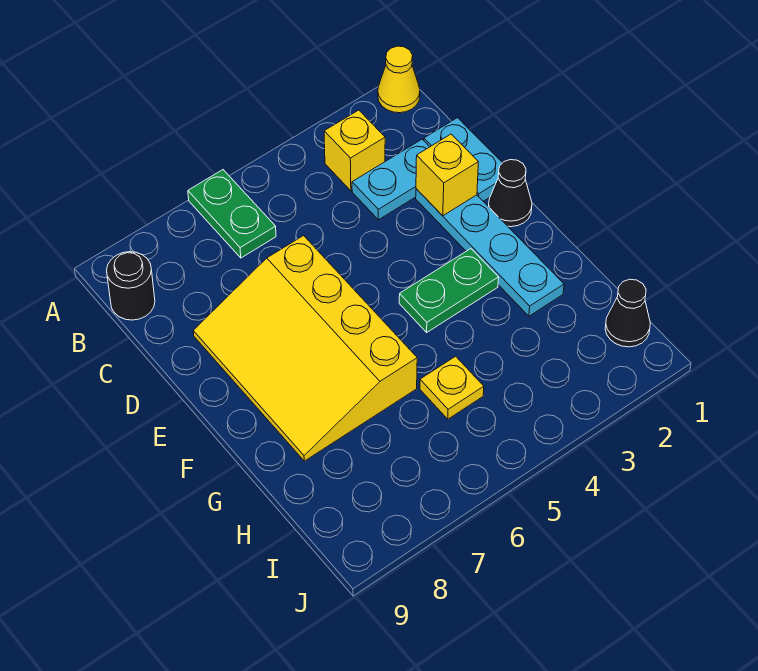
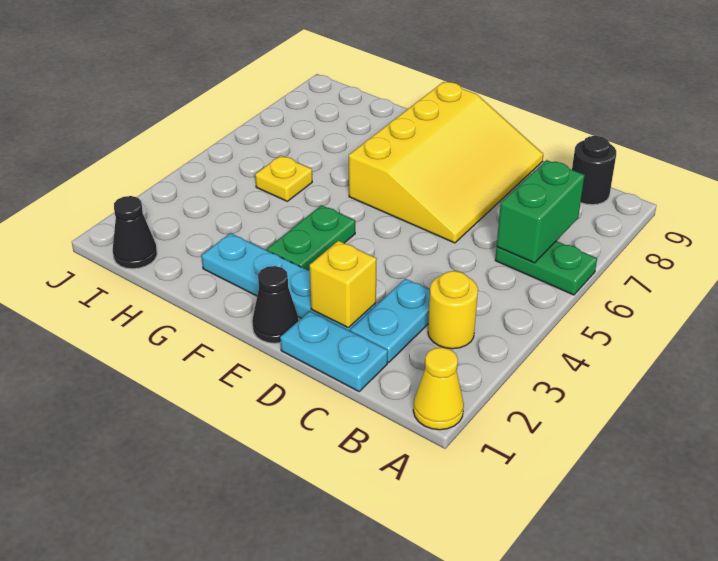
yellow 1x1 brick [324,110,385,191] -> yellow 1x1 round brick [428,271,478,349]
none -> green 1x2 brick [497,160,585,263]
yellow 3x4 slope [193,236,417,461] -> yellow 3x4 slope turned to [349,82,543,243]

